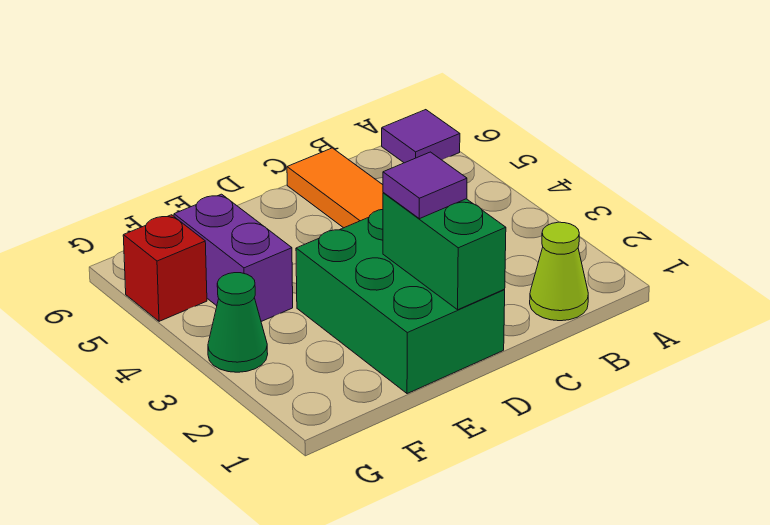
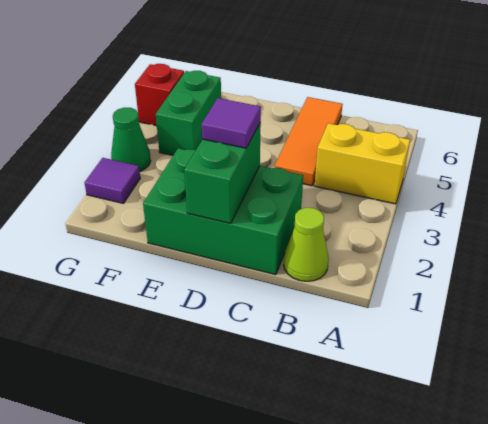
none -> yellow 1x2 brick [315,123,410,204]
purple 1x1 tile [382,110,460,163] -> purple 1x1 tile moved to [85,158,140,203]
green 2x3 brick [296,209,505,394] -> green 2x3 brick turned to [143,148,303,275]
purple 1x2 brick [174,194,293,321] -> green 1x2 brick [156,71,221,156]

